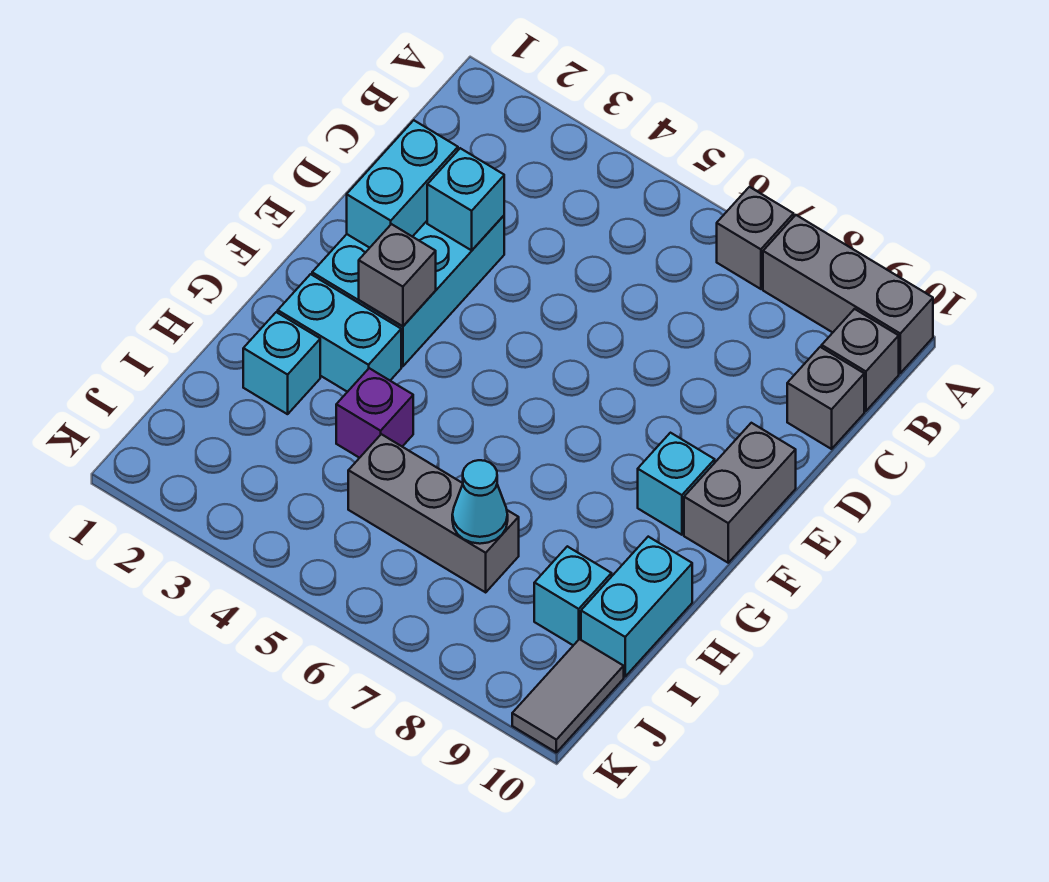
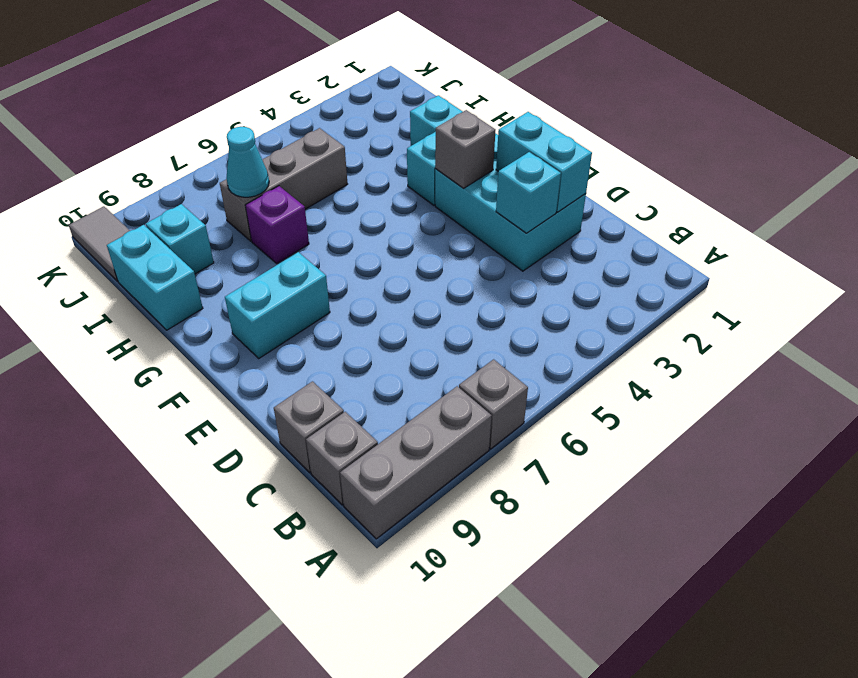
grey 1x2 brick [684,423,796,563] -> none
cyan 1x1 brick [638,433,715,535] -> cyan 1x2 brick [225,252,330,358]
purple 1x1 brick [336,368,413,458] -> purple 1x1 brick moved to [245,186,309,263]

